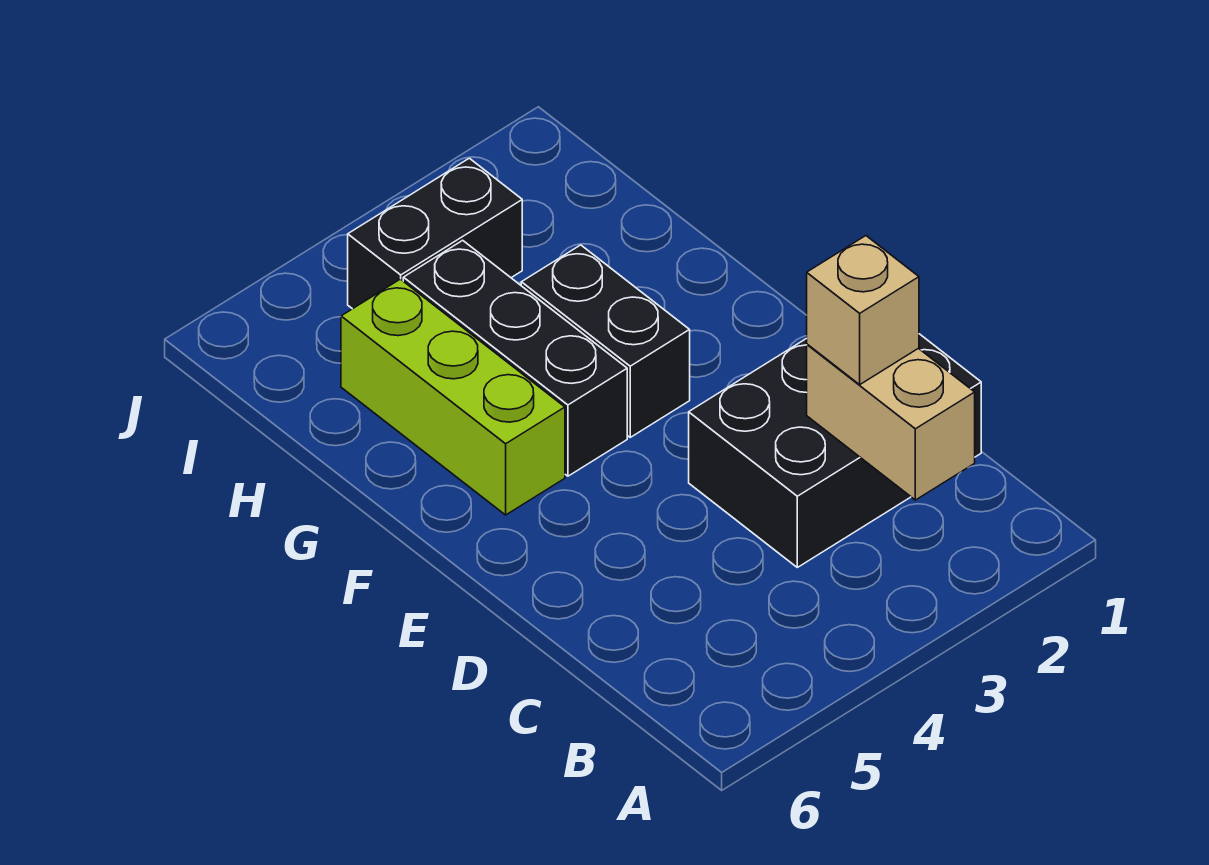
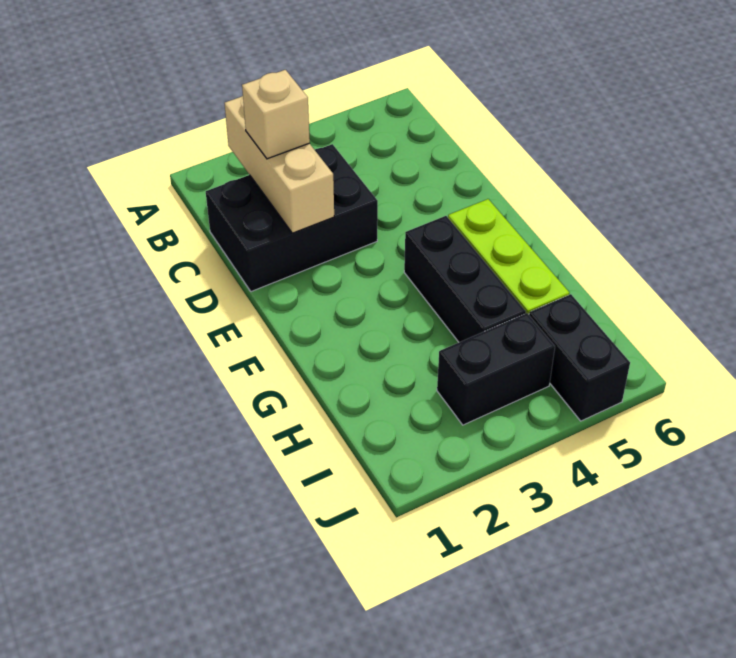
tan 1x2 brick [807,344,975,500] -> tan 1x3 brick [224,96,334,233]
black 1x2 brick [521,245,690,437] -> black 1x2 brick moved to [529,294,630,421]

